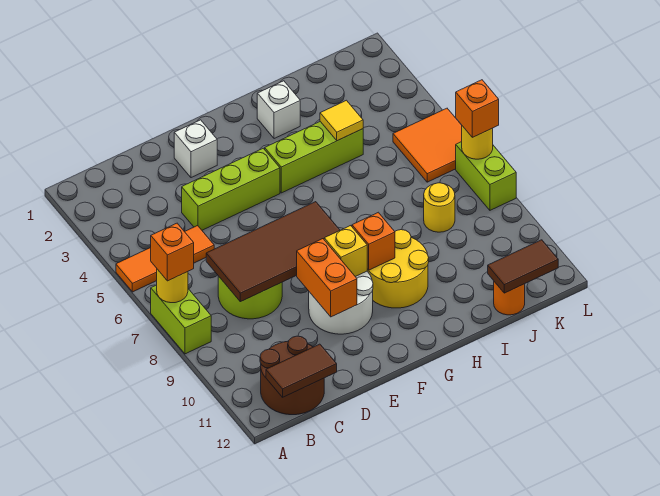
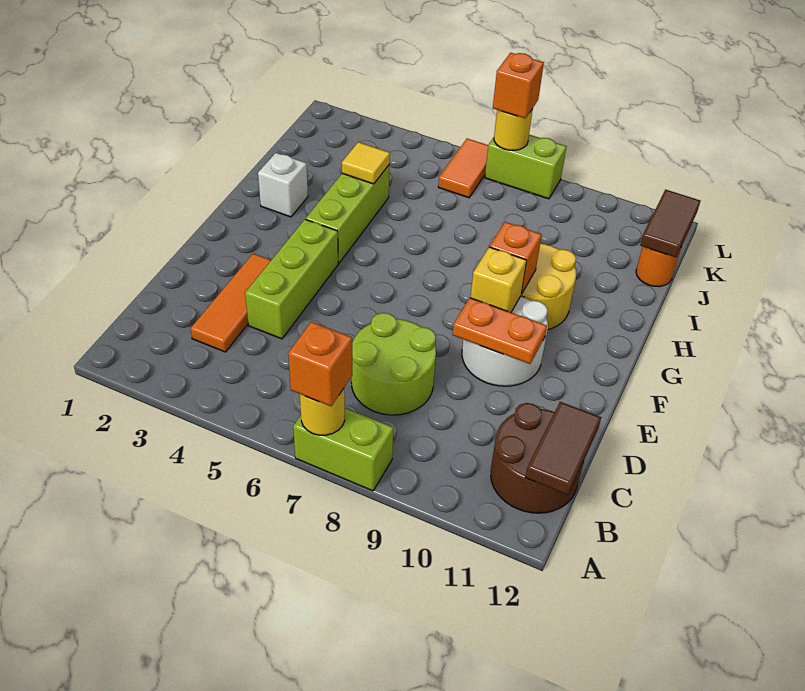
orange 1x3 tile [116,226,214,292] -> orange 1x3 tile moved to [191,254,271,352]
brown 2x4 tile [206,202,340,302] -> none
white 1x1 brick [174,120,217,178] -> none
orange 1x2 brick [297,239,357,317] -> orange 1x2 plate [452,298,547,364]
yellow 1x1 round brick [424,183,455,232] -> none
orange 2x2 tile [393,108,462,182] -> orange 1x2 tile [438,139,488,198]

